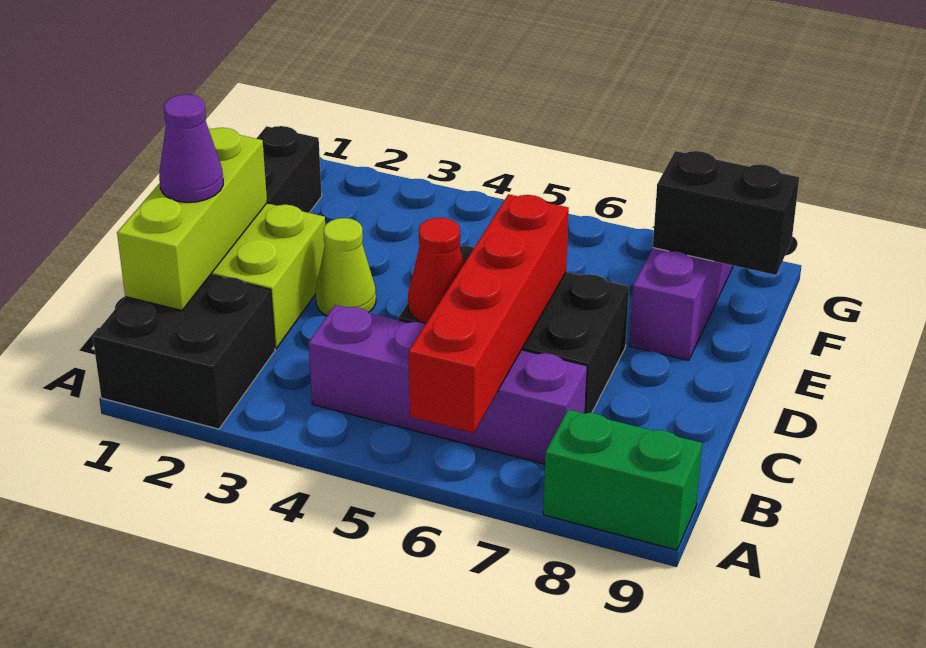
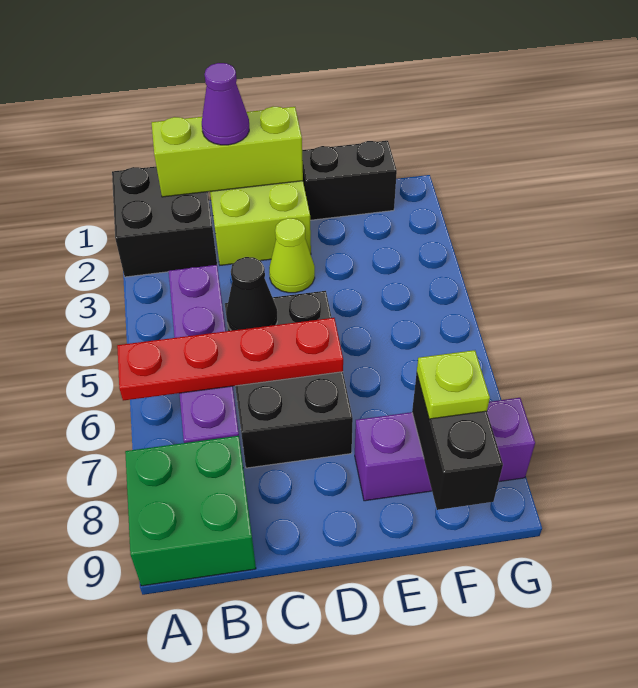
red 1x4 brick [409,194,569,433] -> red 1x4 plate [117,318,343,401]
green 1x2 brick [543,410,702,550] -> green 2x2 brick [125,436,256,586]
red 1x1 cone [408,218,464,324] -> black 1x1 cone [226,257,277,331]
none -> lime 1x1 plate [417,350,490,419]

